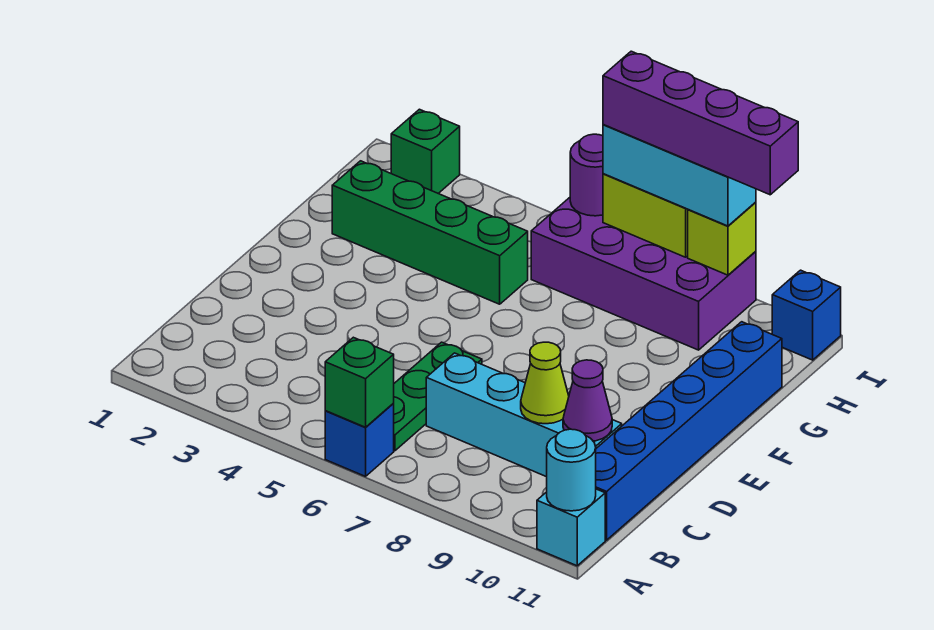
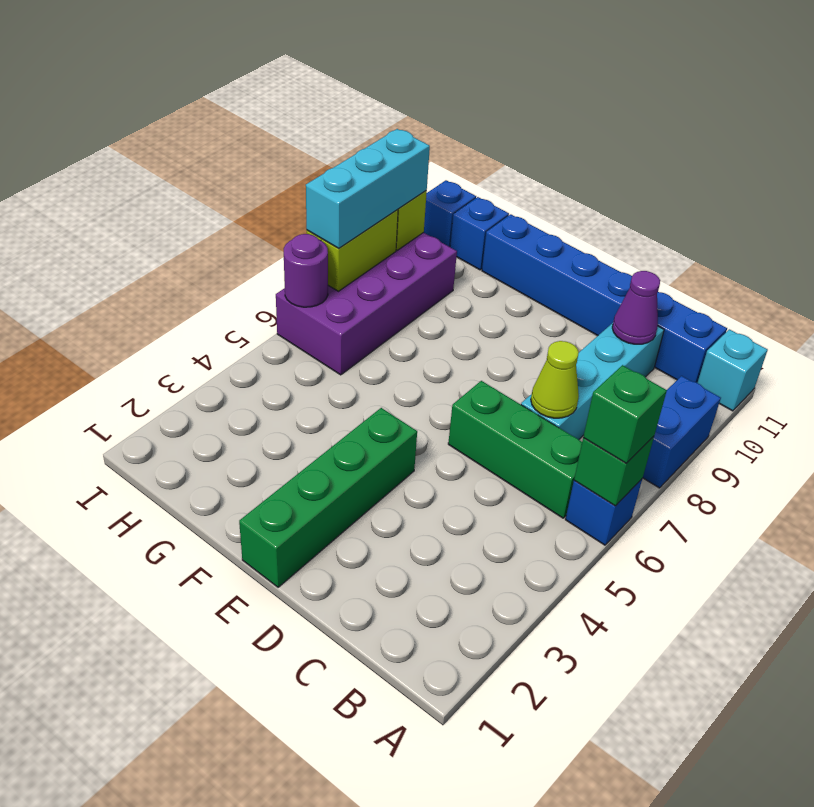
none -> blue 1x2 brick [643,376,721,488]
cyan 1x1 round brick [547,429,596,511] -> none
green 1x3 plate [393,342,482,451] -> green 1x3 brick [448,381,582,518]
lime 1x1 cone [521,342,569,424] -> lime 1x1 cone moved to [531,341,579,418]
green 1x4 brick [332,161,528,304] -> green 1x4 brick moved to [239,408,417,587]
none -> blue 1x1 brick [450,197,509,270]
green 1x1 brick [391,109,460,193] -> green 1x1 brick moved to [583,365,667,463]
purple 1x4 brick [603,51,798,195] -> none

